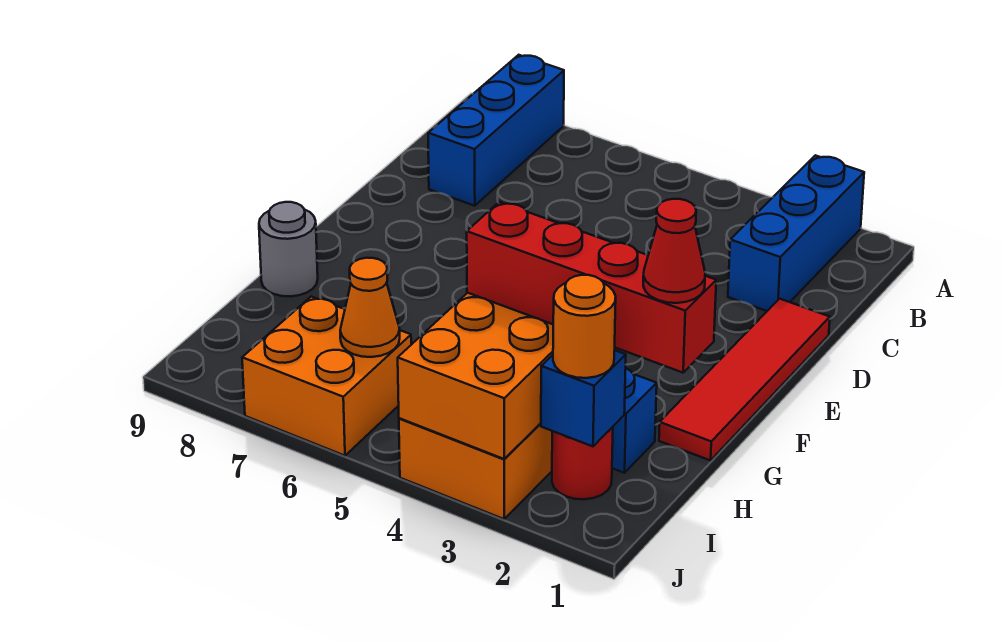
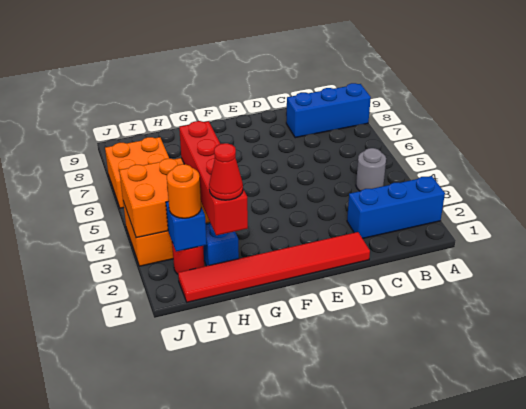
red 1x4 tile [659,299,830,461] -> red 1x6 tile [178,232,370,302]
grey 1x1 round brick [259,202,318,296] -> grey 1x1 round brick moved to [356,148,386,191]
orange 1x1 cone [340,258,400,357] -> none

